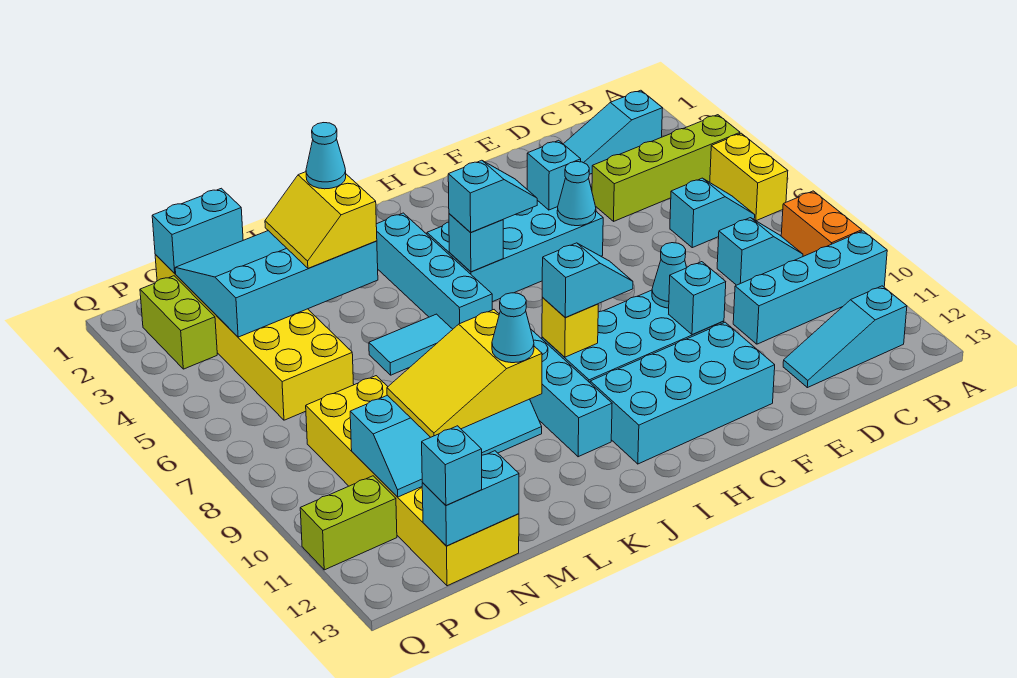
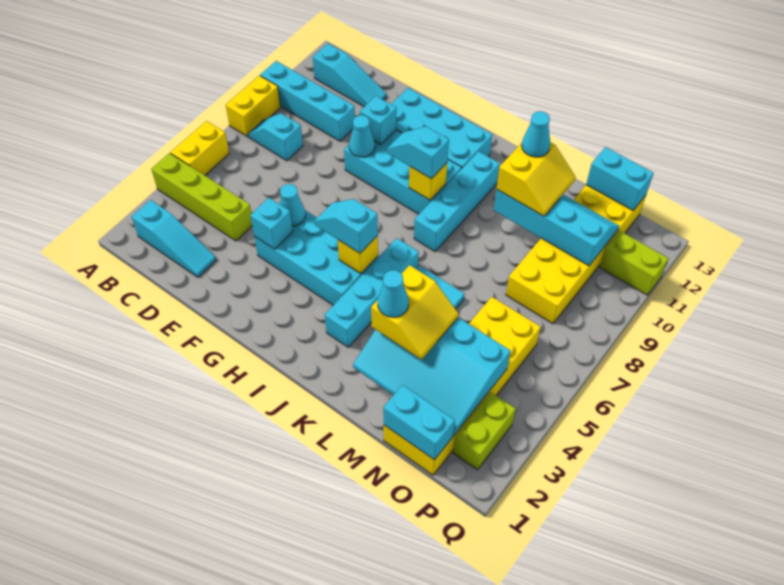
orange 1x2 brick [781,191,862,256] -> yellow 1x2 brick [226,75,281,137]
cyan 1x2 slope [670,178,755,248] -> none
cyan 1x1 brick [449,214,503,272] -> yellow 1x1 brick [338,236,378,274]
yellow 2x3 slope [387,310,542,437] -> yellow 2x2 slope [497,142,576,216]
cyan 1x1 brick [422,426,482,505] -> none

